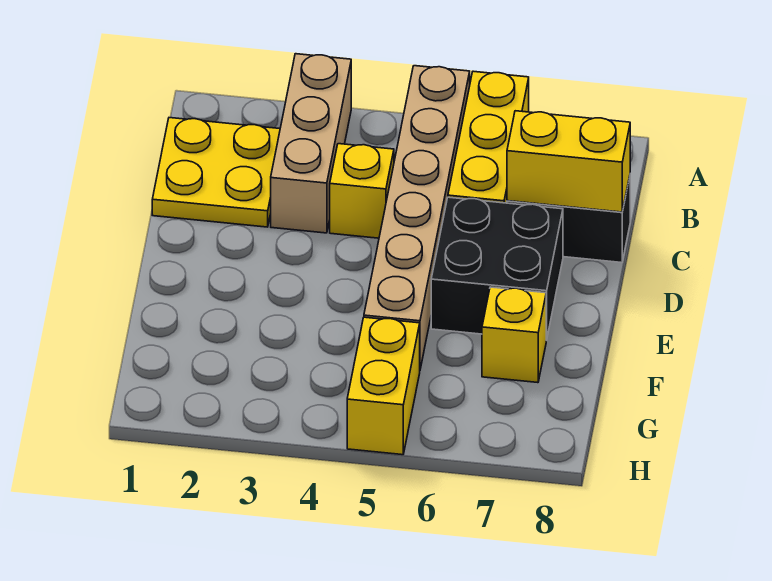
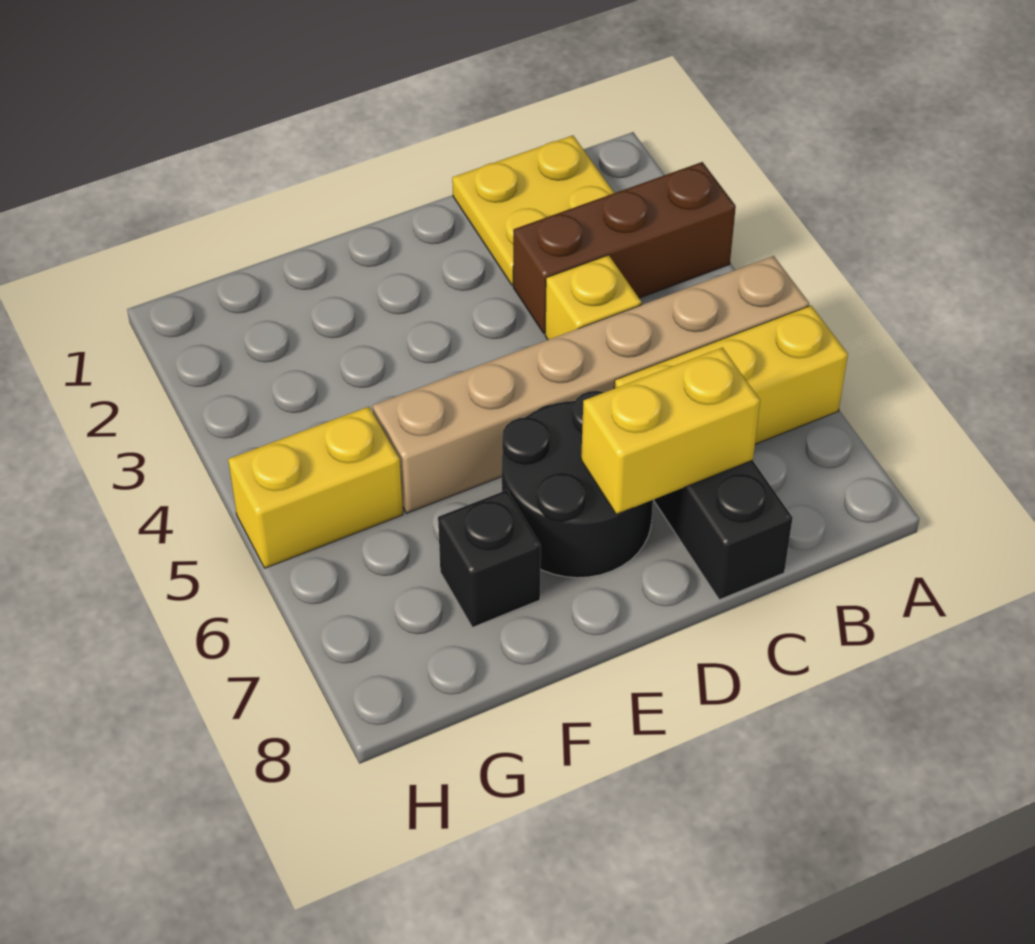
tan 1x3 brick [271,54,351,233] -> brown 1x3 brick [513,162,736,333]
yellow 1x2 brick [507,111,630,212] -> yellow 1x2 brick turned to [581,348,760,514]
black 2x2 brick [431,197,563,340] -> black 2x2 round brick [502,391,653,578]
yellow 1x1 brick [482,287,546,383] -> black 1x1 brick [438,490,541,627]

